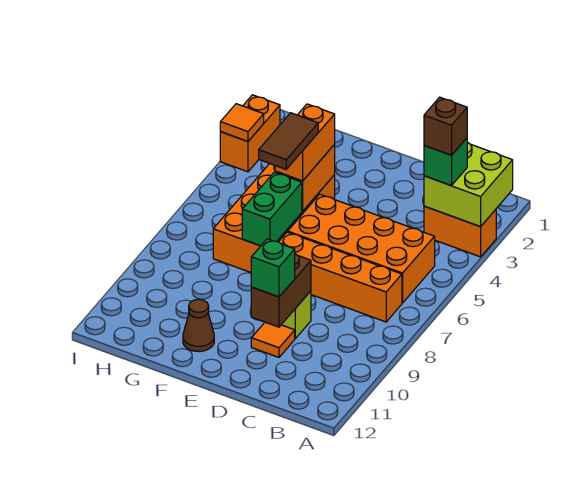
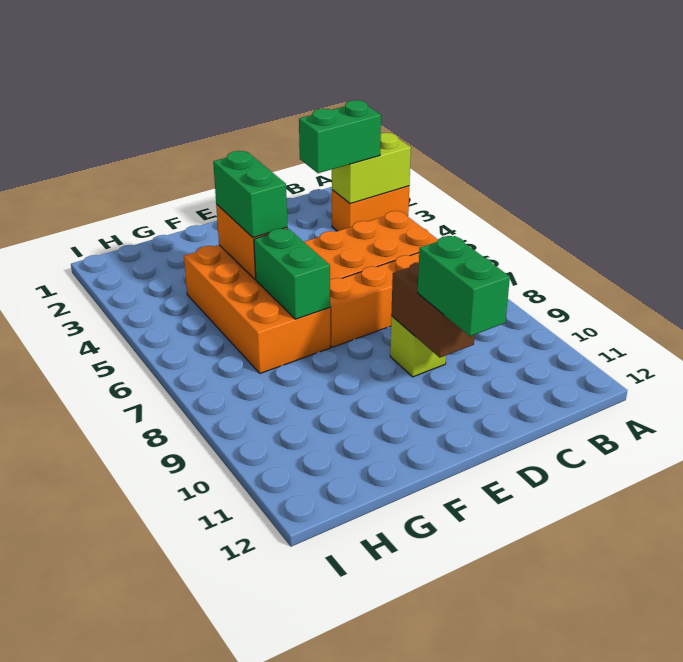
lime 2x2 brick [424,142,513,227] -> lime 1x2 brick [332,133,411,204]
green 1x1 brick [424,138,467,186] -> green 1x2 brick [299,100,381,173]
brown 1x1 brick [424,97,467,155] -> none
orange 1x1 tile [251,322,295,357] -> none
green 1x1 brick [251,239,295,297] -> green 1x2 brick [418,236,510,336]
orange 1x2 brick [275,104,335,181] -> green 1x2 brick [213,151,287,238]
brown 1x2 tile [259,113,318,169] -> none
brown 1x1 cone [183,299,214,352] -> none
orange 1x2 brick [220,95,280,172] -> none
orange 1x1 tile [220,104,264,141] -> none

